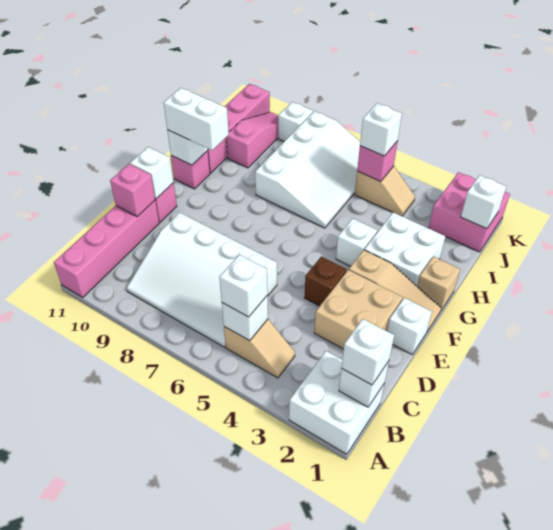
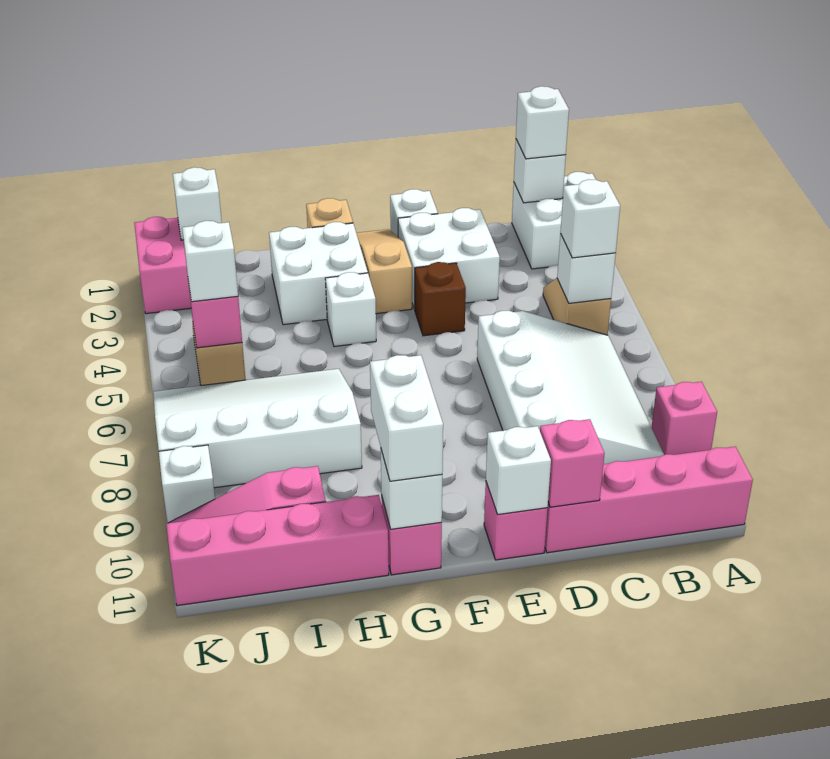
none -> pink 1x1 brick [652,382,717,455]
tan 2x2 brick [314,270,403,349] -> white 2x2 brick [398,208,500,309]

